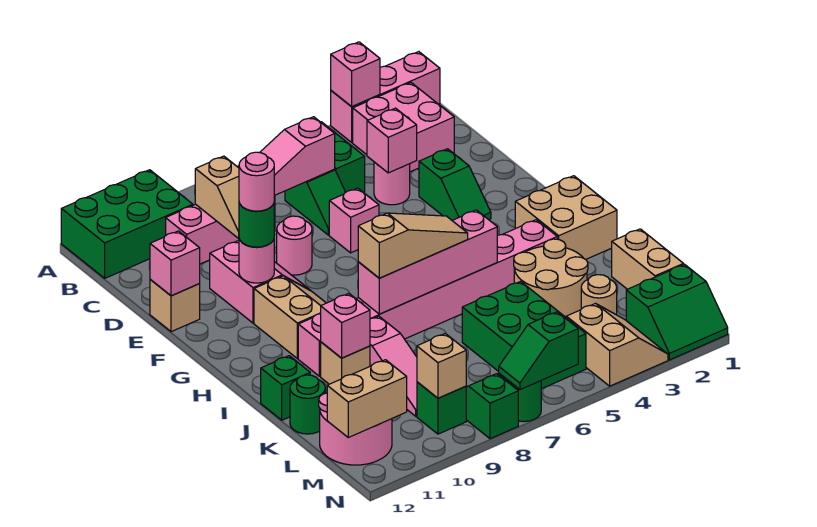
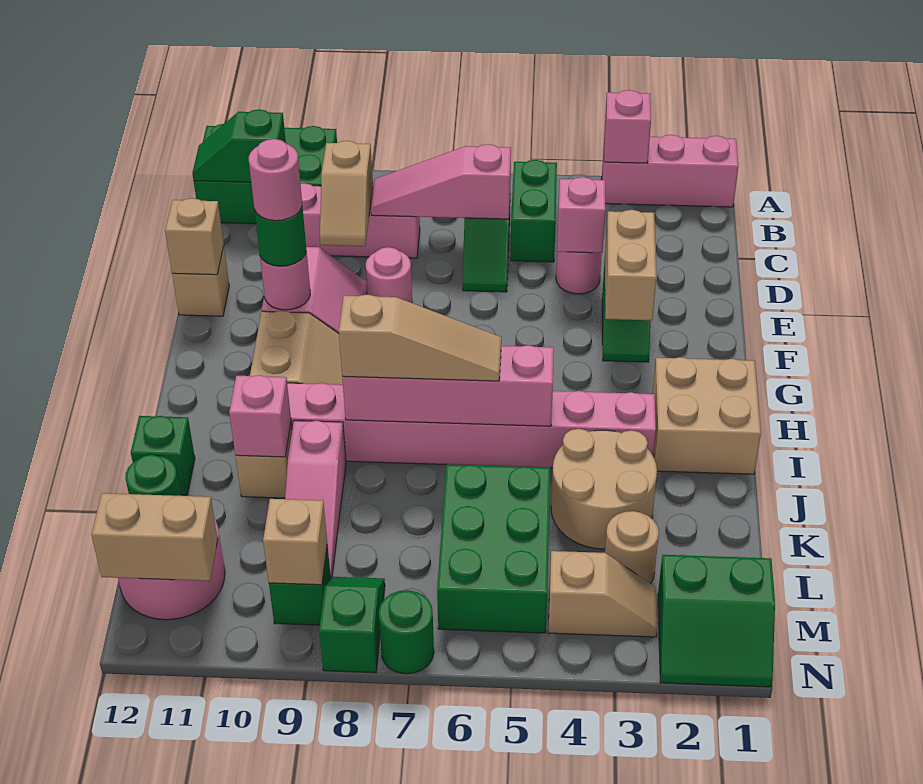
pink 2x2 brick [353,83,454,172] -> none
pink 1x1 brick [329,188,379,253] -> none
pink 1x1 brick [150,231,200,296] -> tan 1x1 brick [165,198,224,275]
tan 1x2 brick [612,229,684,289] -> tan 1x2 brick moved to [605,210,656,320]
tan 2x2 slope [566,303,668,386] -> tan 1x2 slope [548,551,657,637]
green 1x2 slope [499,312,578,390] -> green 1x2 slope moved to [192,109,286,182]

